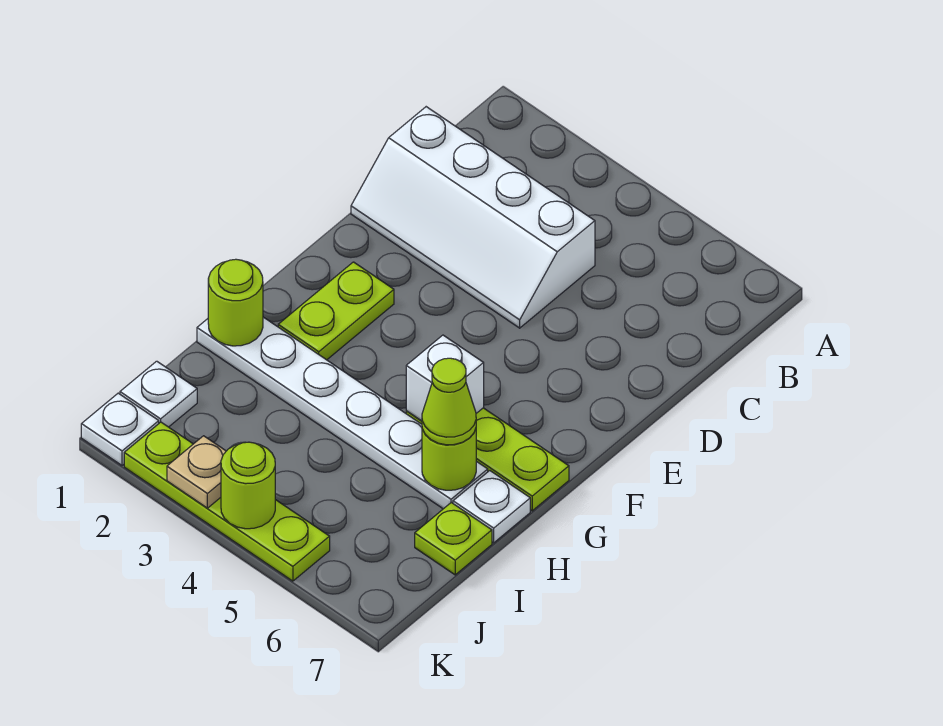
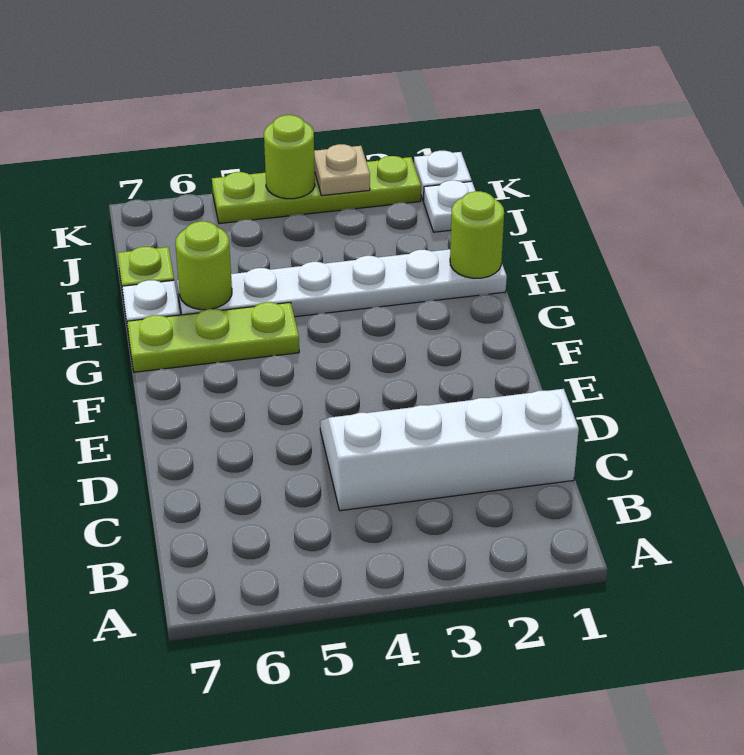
lime 1x2 plate [278,262,394,360] -> none
white 1x1 brick [406,335,484,421] -> none
lime 1x1 cone [422,358,476,445] -> none

